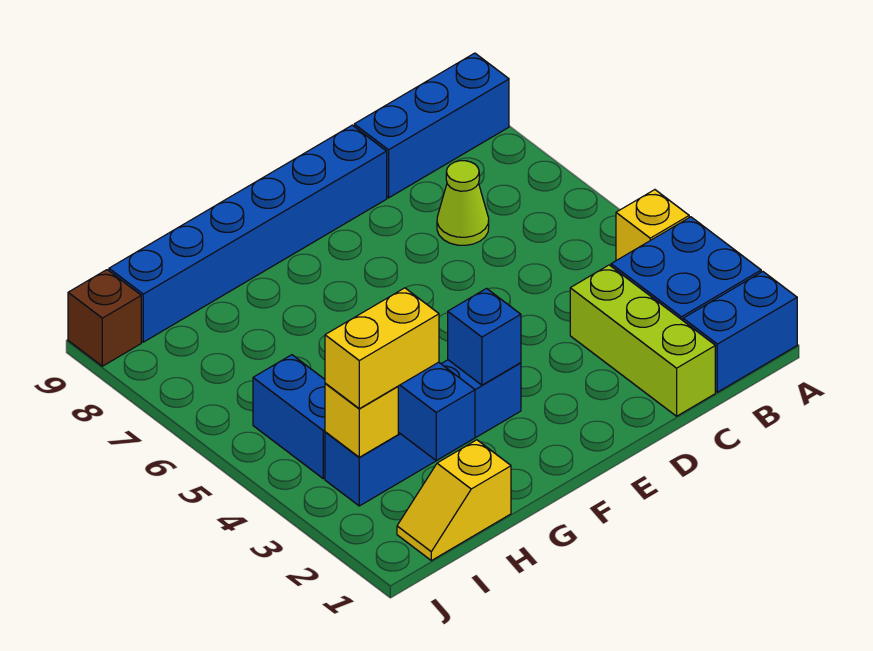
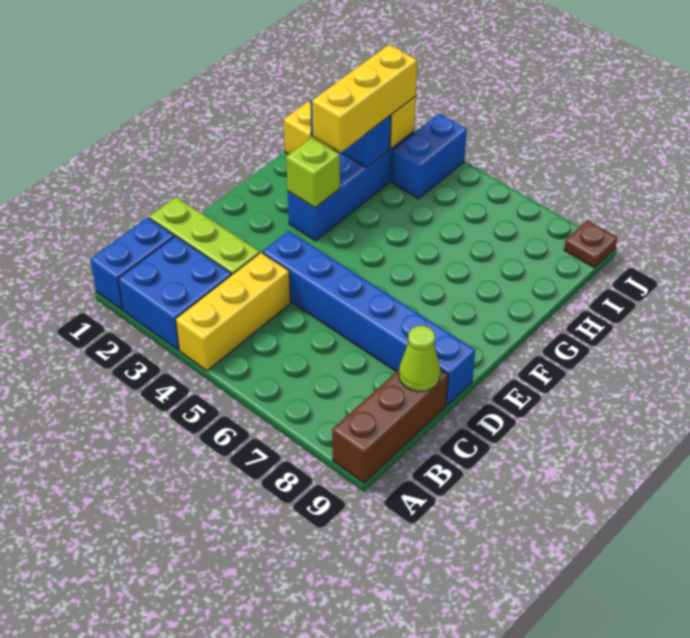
yellow 1x1 brick [616,190,689,261] -> yellow 1x3 brick [176,253,290,371]
blue 1x3 brick [354,53,509,198] -> brown 1x3 brick [332,369,448,483]
lime 1x1 cone [437,161,489,245] -> lime 1x1 cone moved to [399,326,441,392]
blue 1x6 brick [109,125,387,342] -> blue 1x6 brick turned to [262,231,475,405]
blue 1x1 brick [448,289,521,385] -> lime 1x1 brick [286,138,340,208]
yellow 1x2 brick [325,288,439,409] -> yellow 1x3 brick [312,45,417,152]
blue 1x2 brick [253,355,325,479] -> blue 1x2 brick turned to [392,114,467,199]
brown 1x1 brick [68,270,141,366] -> brown 1x1 plate [564,220,617,268]

